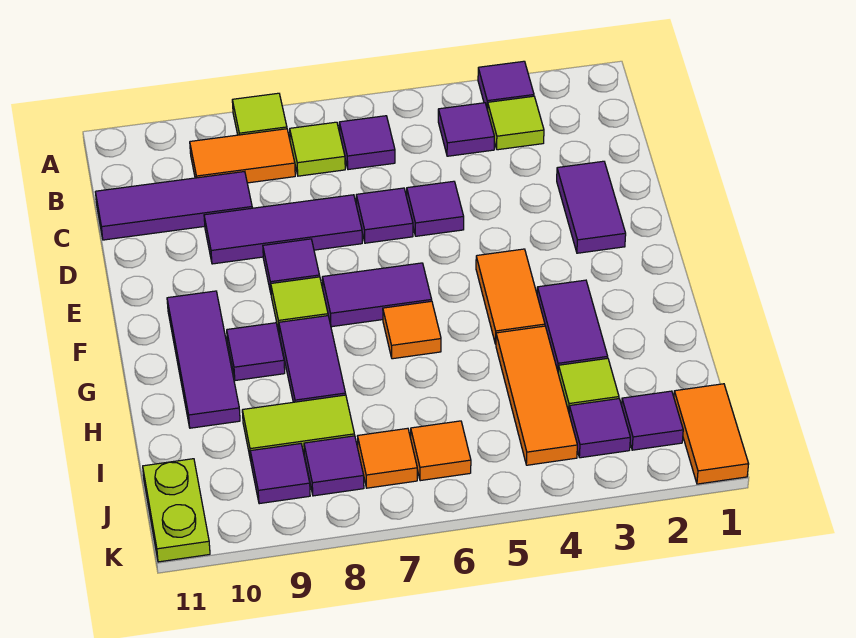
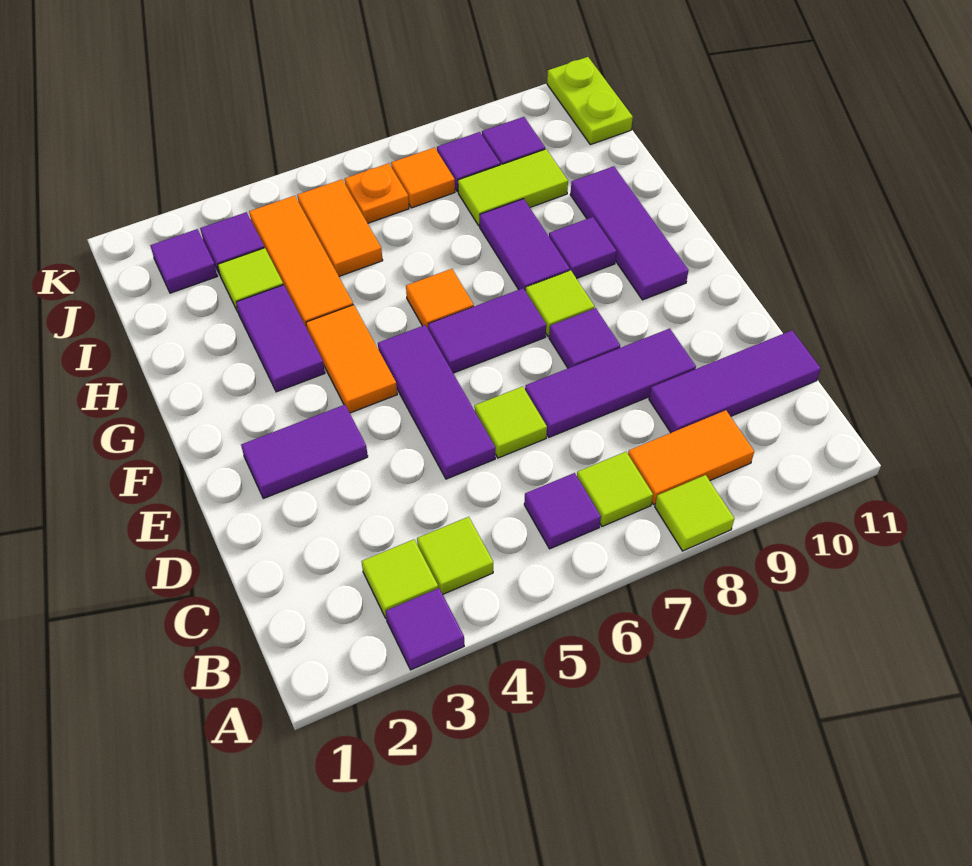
purple 1x1 tile [438,103,494,156] -> lime 1x1 tile [417,517,493,594]
purple 1x2 tile [557,161,626,253] -> purple 1x2 tile turned to [241,405,368,498]
purple 1x1 tile [407,181,464,236] -> purple 1x3 tile [378,325,495,479]
purple 1x1 tile [356,188,413,243] -> lime 1x1 tile [474,386,547,458]
orange 1x2 tile [674,384,749,484] -> orange 1x2 tile moved to [297,179,383,276]
orange 1x1 tile [411,421,471,481] -> orange 1x1 plate [345,163,409,223]

